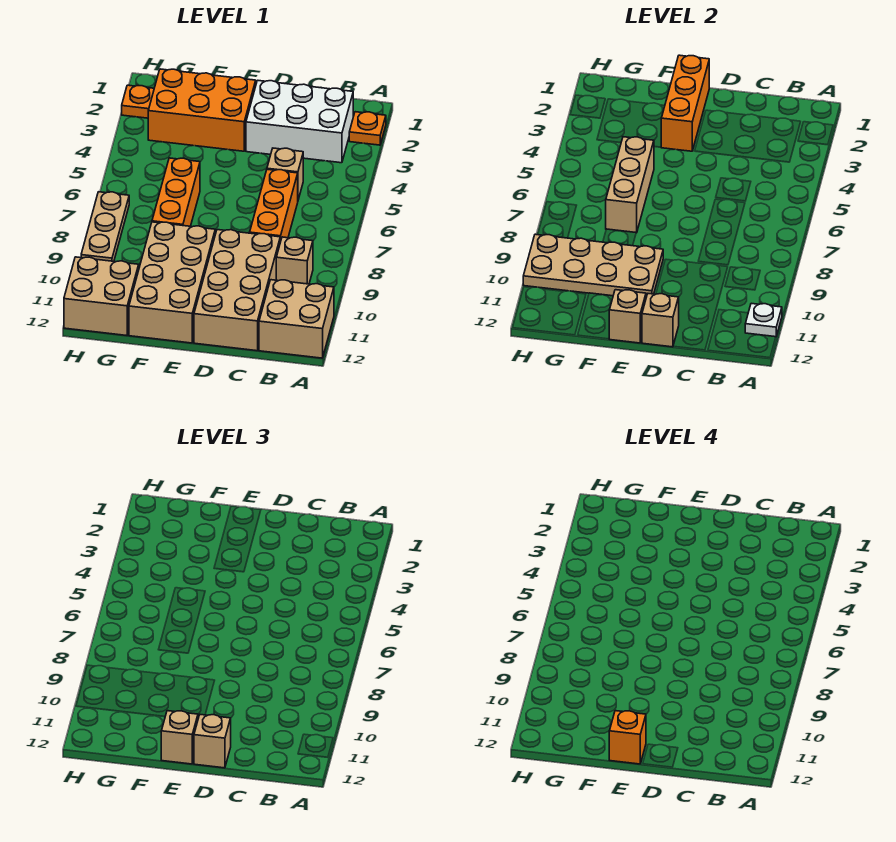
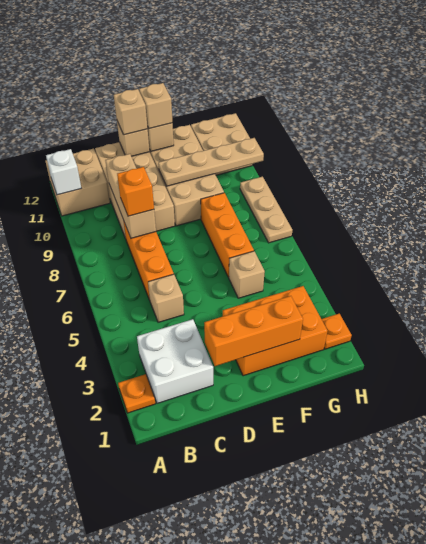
white 1x1 plate [745,303,782,337] -> white 1x1 brick [46,149,81,195]
white 2x3 brick [246,80,353,163] -> white 2x2 brick [137,319,213,403]
tan 1x1 brick [276,237,313,284] -> tan 1x1 brick moved to [229,251,265,298]
orange 1x3 brick [661,55,709,151] -> orange 1x3 brick turned to [204,296,303,366]
tan 2x4 plate [523,234,663,297] -> tan 1x4 plate [158,138,264,186]
orange 1x1 brick [609,711,646,764] -> orange 1x1 brick moved to [117,167,154,216]
tan 1x3 brick [606,137,654,233] -> tan 1x3 brick moved to [105,154,156,238]

